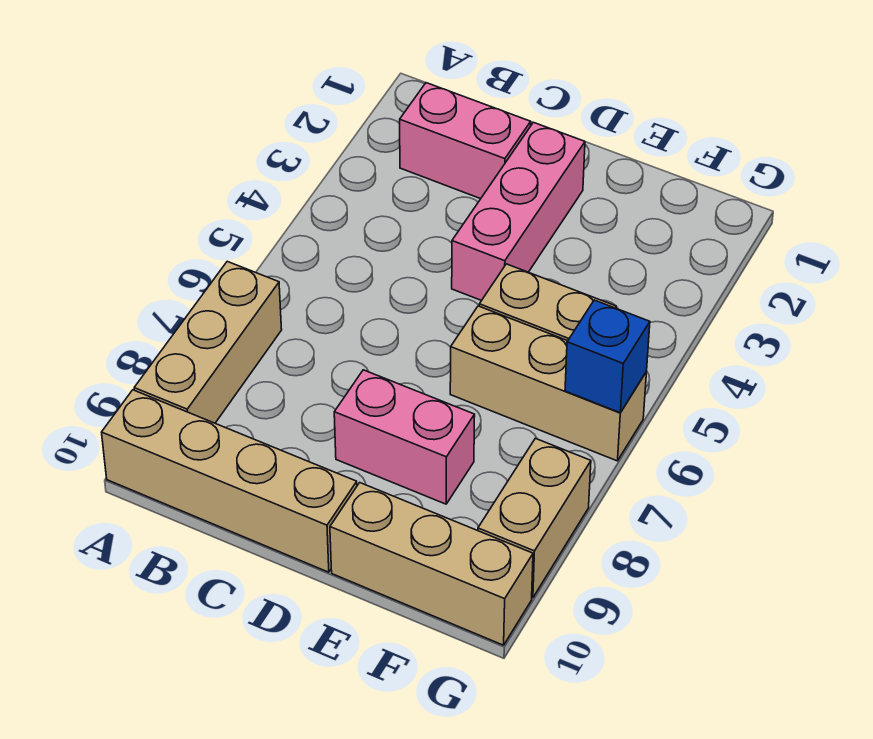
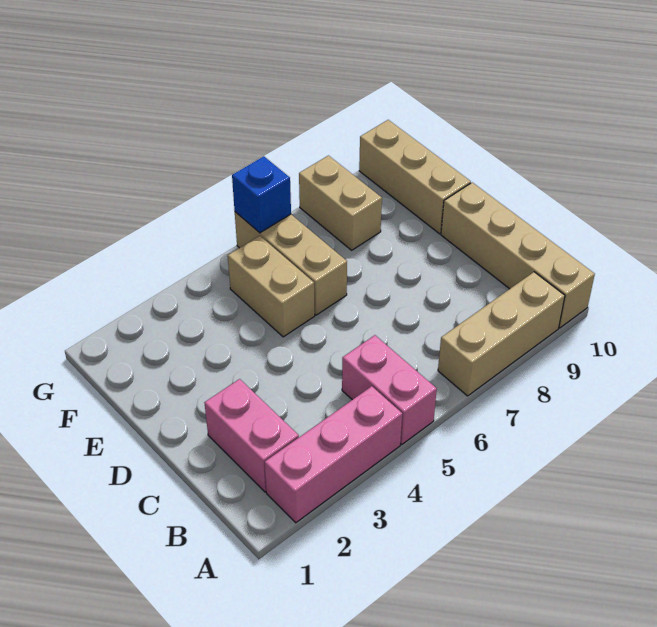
pink 1x3 brick [452,122,585,301] -> pink 1x3 brick moved to [265,386,402,523]
pink 1x2 brick [334,370,475,504] -> pink 1x2 brick moved to [342,335,437,445]
tan 1x2 brick [478,438,591,598] -> tan 1x2 brick turned to [299,156,382,250]

